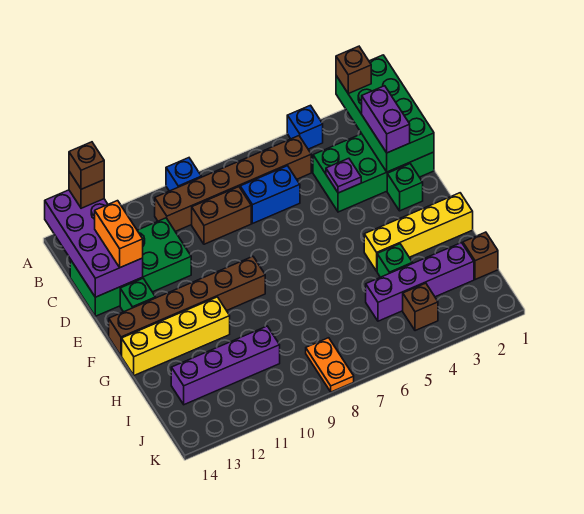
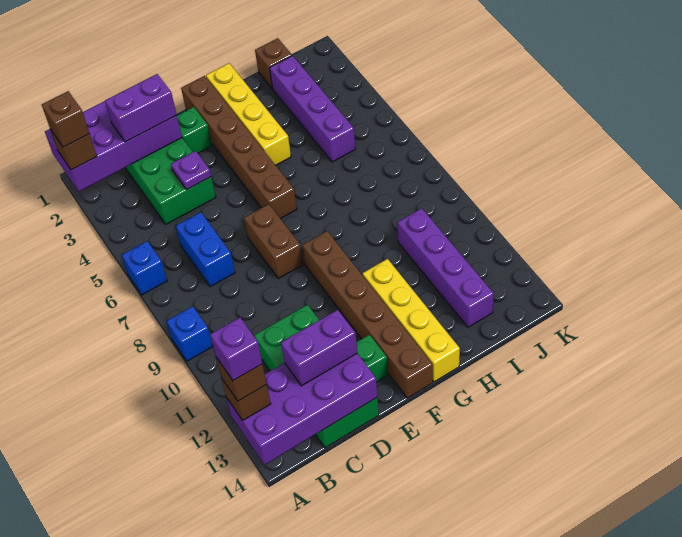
green 2x4 brick [336,55,434,172] -> purple 2x4 brick [45,101,182,191]
blue 1x1 brick [287,105,323,149] -> blue 1x1 brick moved to [122,241,167,295]
none -> purple 1x1 brick [210,318,262,381]
brown 1x6 brick [155,136,311,232] -> brown 1x6 brick moved to [181,76,297,219]
brown 1x2 brick [192,187,251,244] -> brown 1x2 brick moved to [244,204,303,278]
orange 1x2 brick [95,201,143,267] -> purple 1x2 brick [281,310,357,386]
green 1x1 brick [377,244,413,277] -> none
brown 1x1 brick [403,283,438,331] -> brown 1x1 brick moved to [42,91,90,147]
orange 1x2 plate [306,338,354,392] -> none

